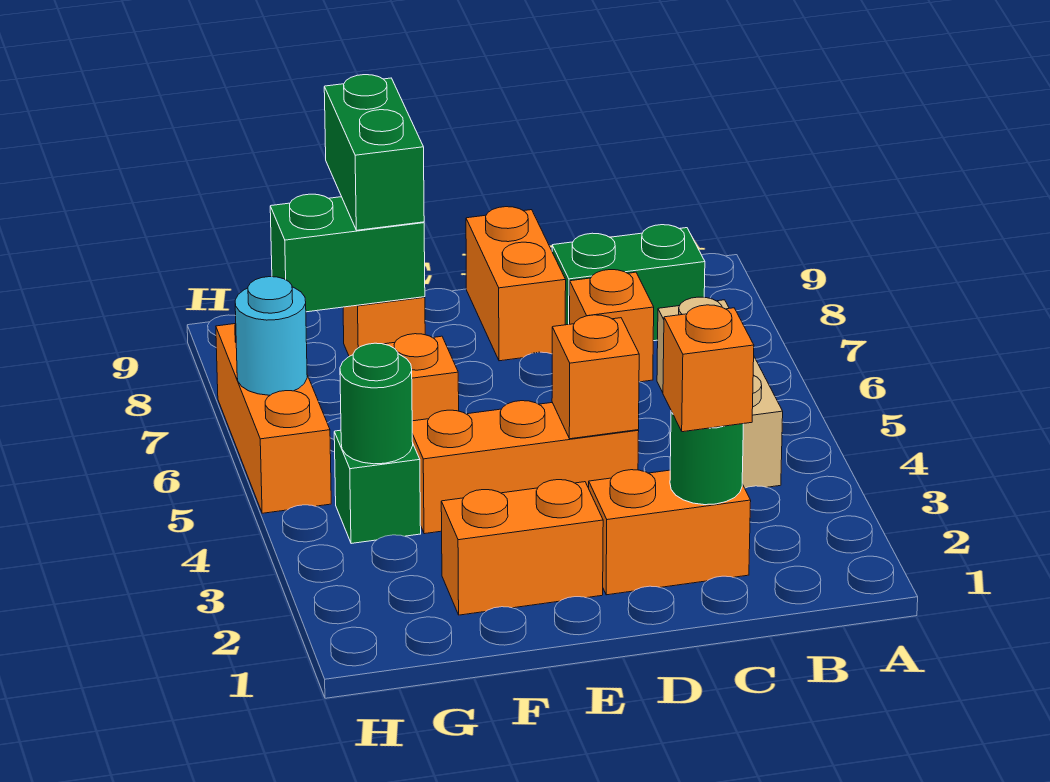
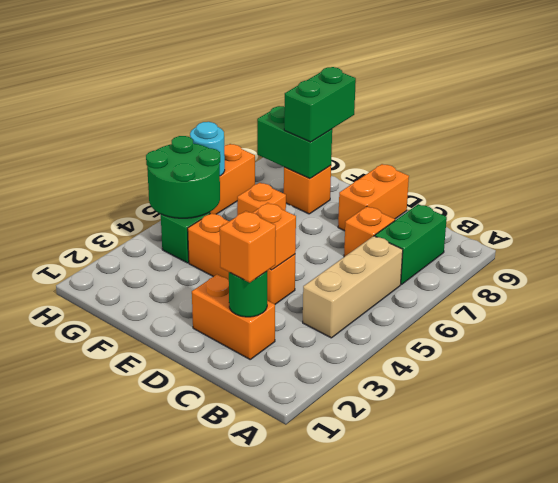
green 1x2 brick [552,225,705,341] -> green 1x2 brick turned to [375,204,447,285]
orange 1x2 brick [441,480,603,615] -> none
green 1x1 round brick [340,343,413,464] -> green 2x2 round brick [146,136,220,218]

